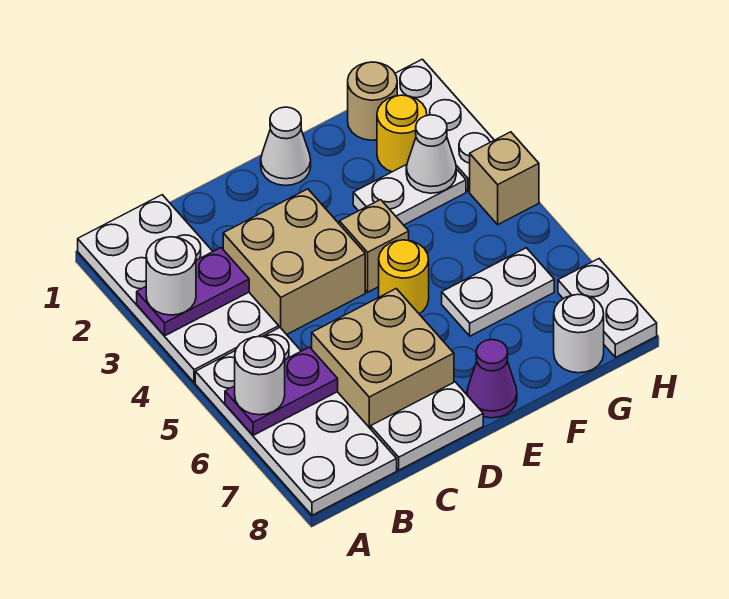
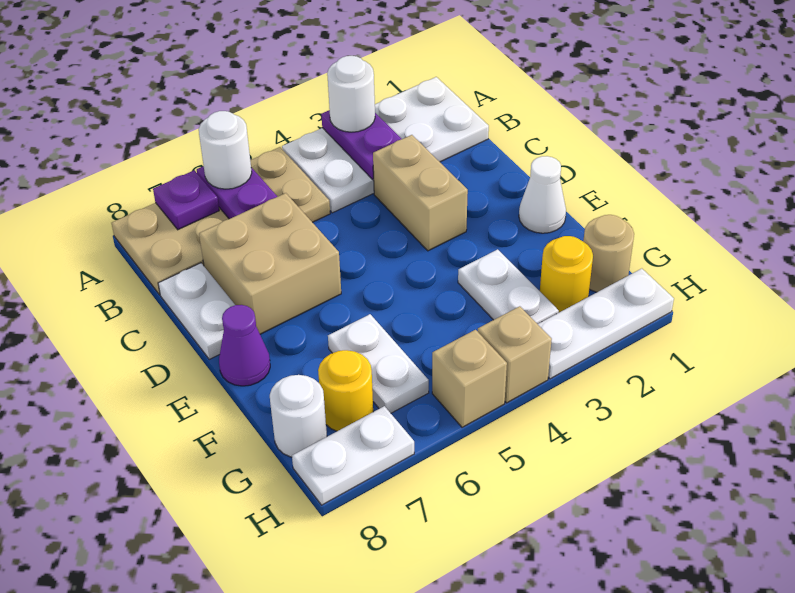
white 2x4 plate [195,328,397,515] -> tan 2x4 plate [111,147,330,295]
none -> purple 1x1 plate [153,170,219,230]
tan 2x2 brick [223,189,365,334] -> tan 1x2 brick [373,135,468,251]
tan 1x1 brick [339,200,409,292] -> tan 1x1 brick moved to [432,330,507,427]
yellow 1x1 round brick [379,240,429,314] -> yellow 1x1 round brick moved to [318,350,373,431]
white 1x1 cone [406,115,456,193] -> none

